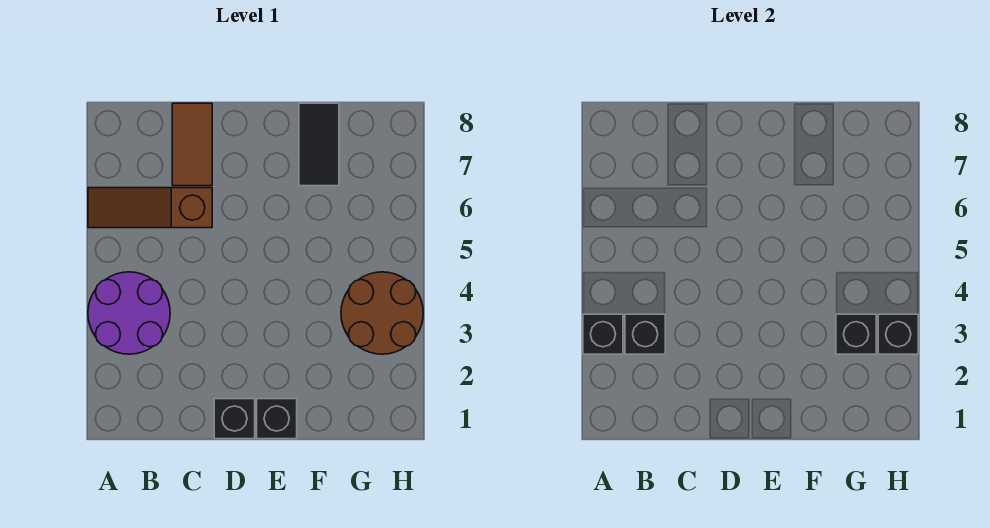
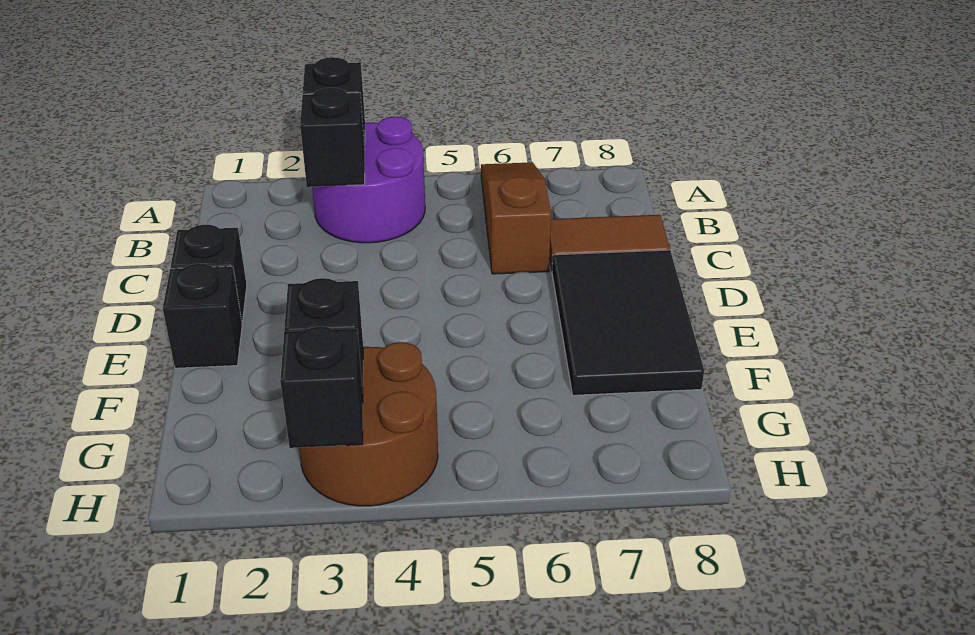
black 1x2 tile [299,103,339,186] -> black 2x3 tile [552,250,704,395]

